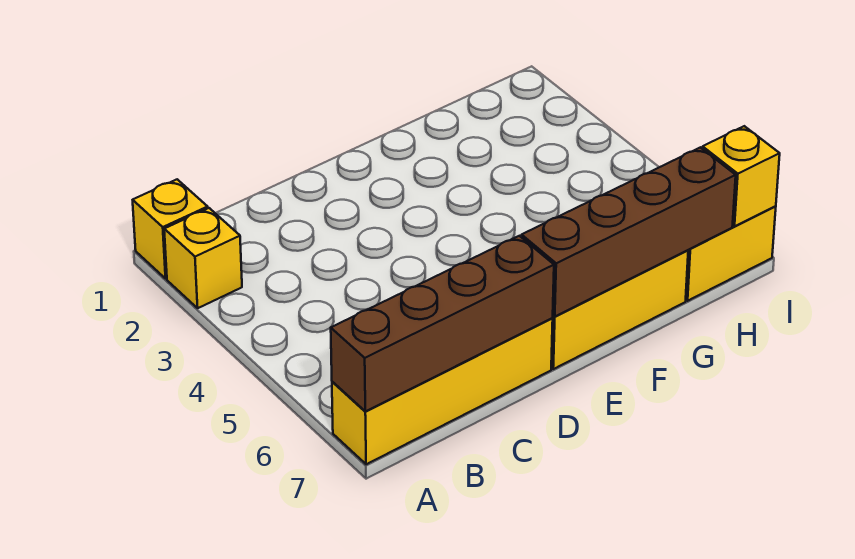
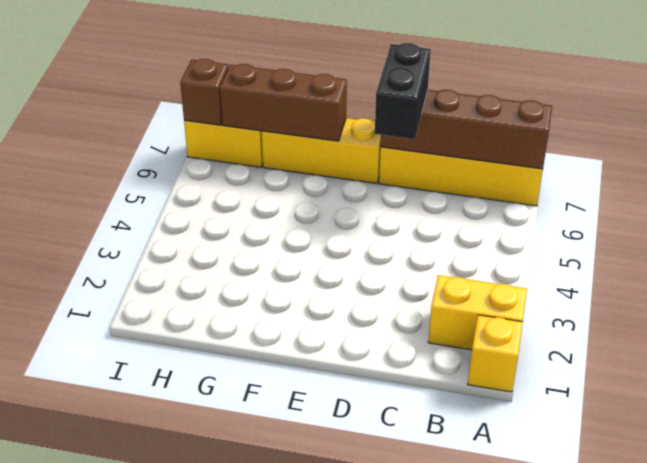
yellow 1x1 brick [164,208,242,308] -> yellow 1x2 brick [428,275,527,350]
none -> black 1x2 brick [375,43,431,139]
brown 1x4 brick [522,147,736,316] -> brown 1x3 brick [220,64,347,141]
yellow 1x1 brick [702,126,780,226] -> brown 1x1 brick [180,59,228,125]

